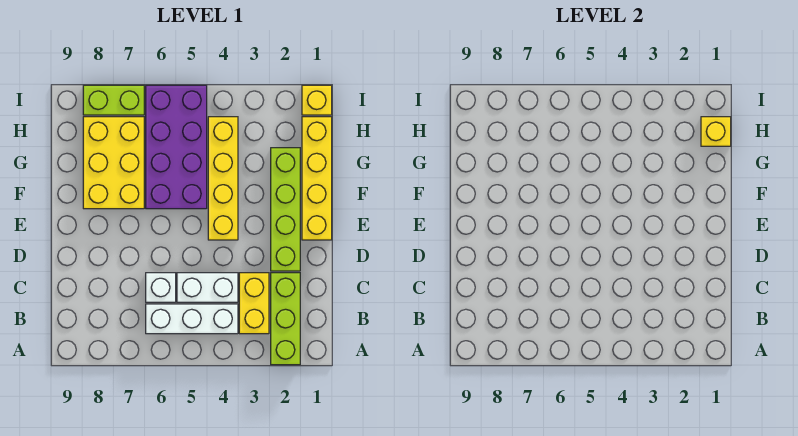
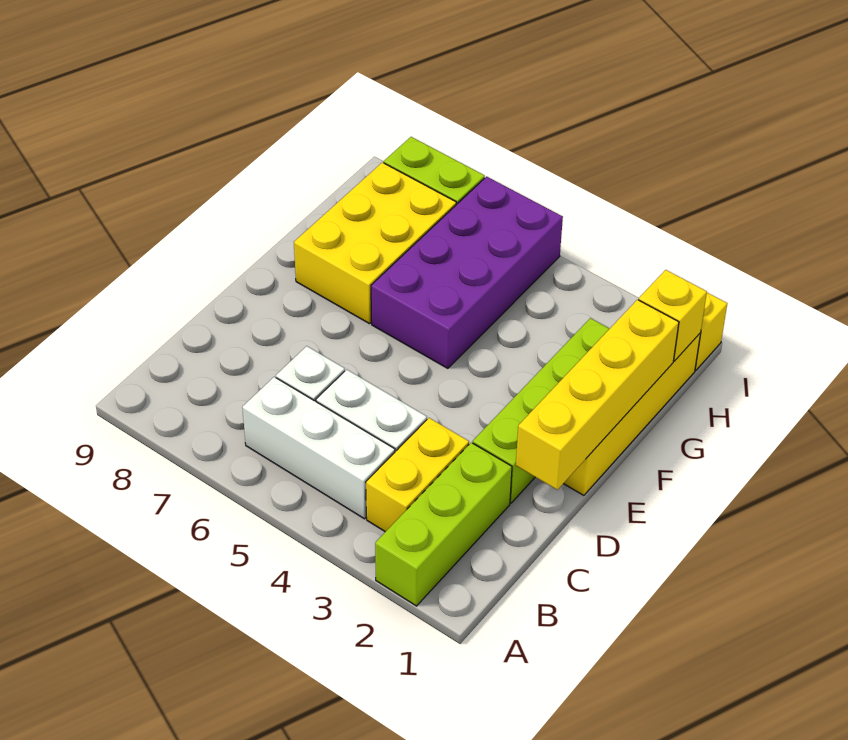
yellow 1x4 brick [208,117,238,240] -> yellow 1x4 brick moved to [516,300,679,490]

